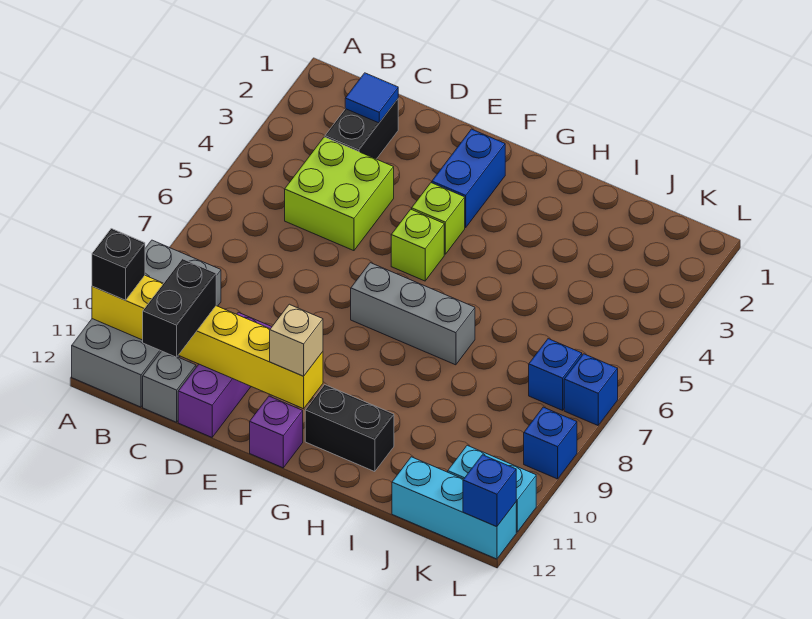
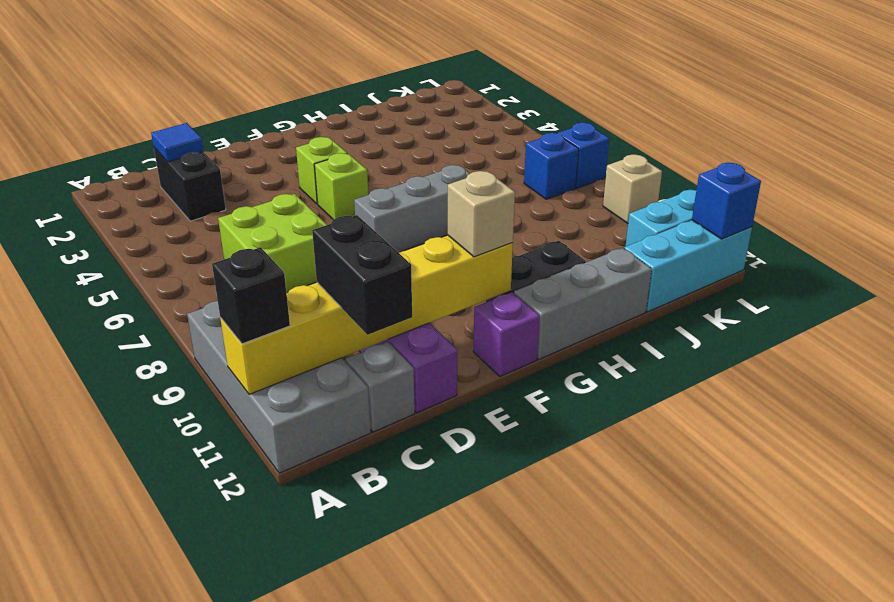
lime 2x2 brick [285,137,394,251] -> lime 2x2 brick moved to [218,194,327,293]
blue 1x2 brick [432,129,505,228] -> none
none -> grey 1x3 brick [514,248,652,359]
blue 1x1 brick [524,407,577,479] -> tan 1x1 brick [603,154,662,223]

